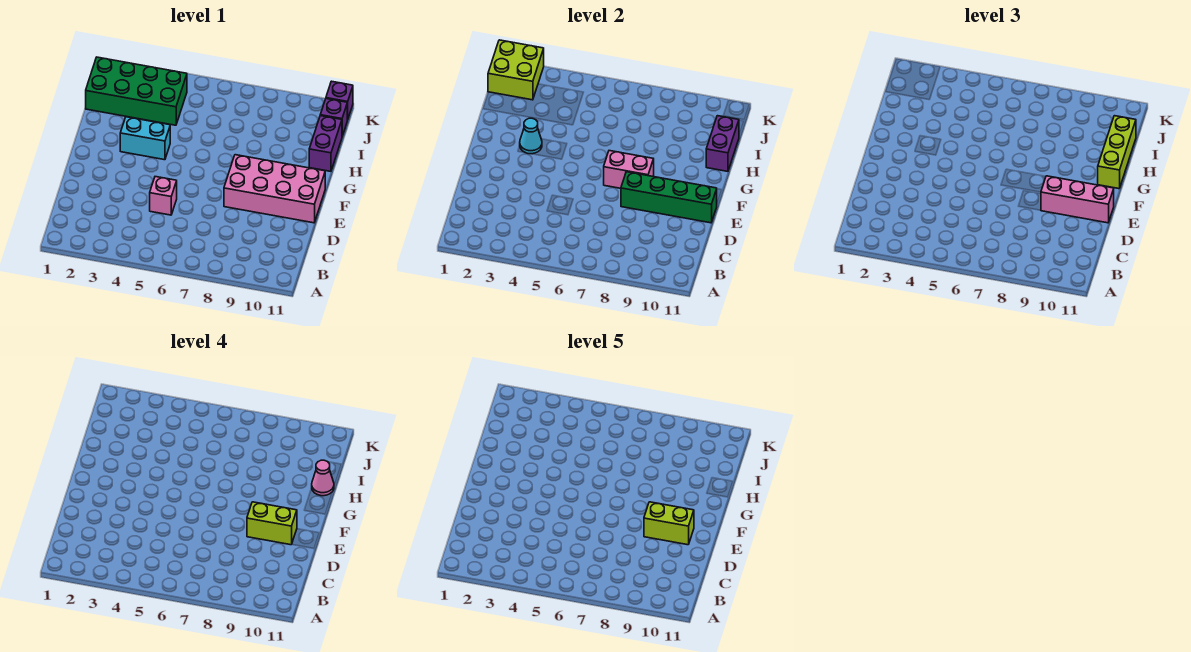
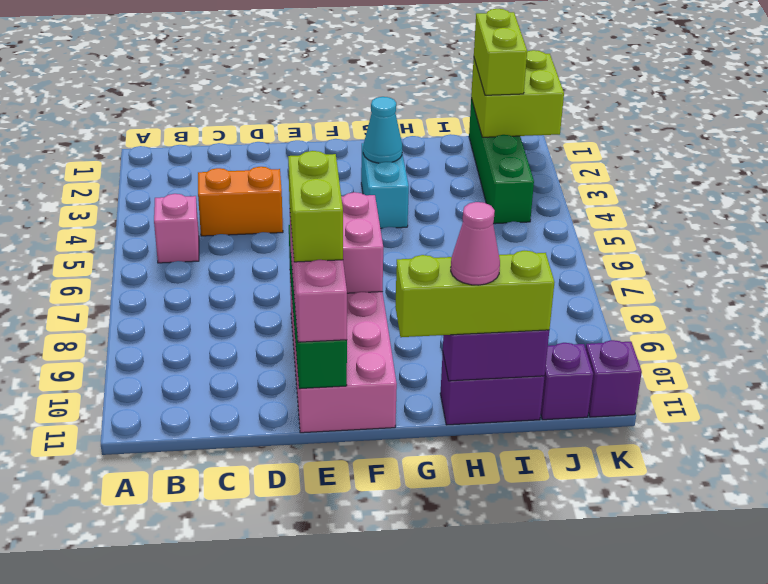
none -> orange 1x2 brick [198,167,283,236]
pink 1x1 brick [150,177,177,215] -> pink 1x1 brick moved to [154,194,199,263]
lime 1x2 brick [644,502,694,545] -> lime 1x2 brick moved to [474,9,527,95]
green 2x4 brick [86,57,187,125] -> green 1x4 brick [469,99,534,224]

